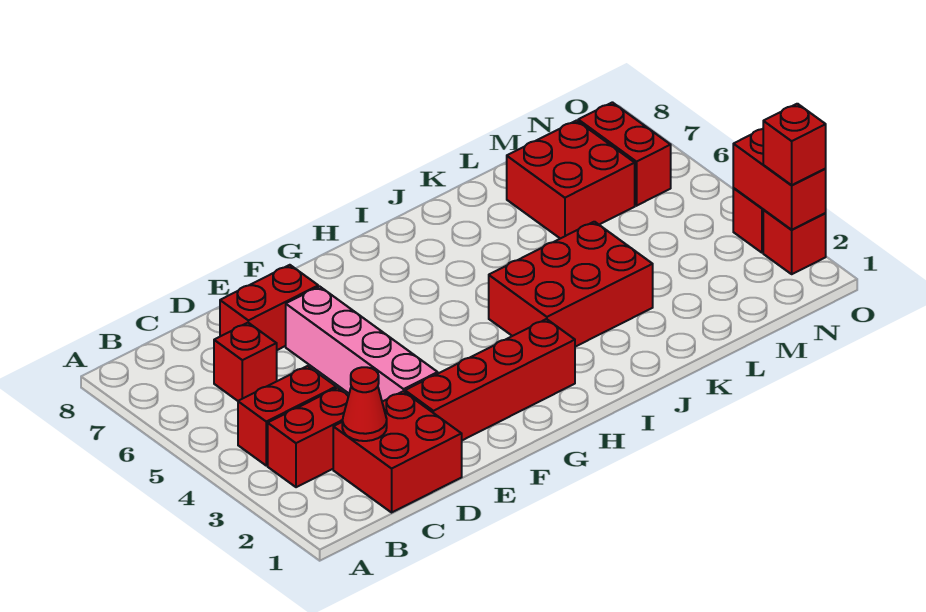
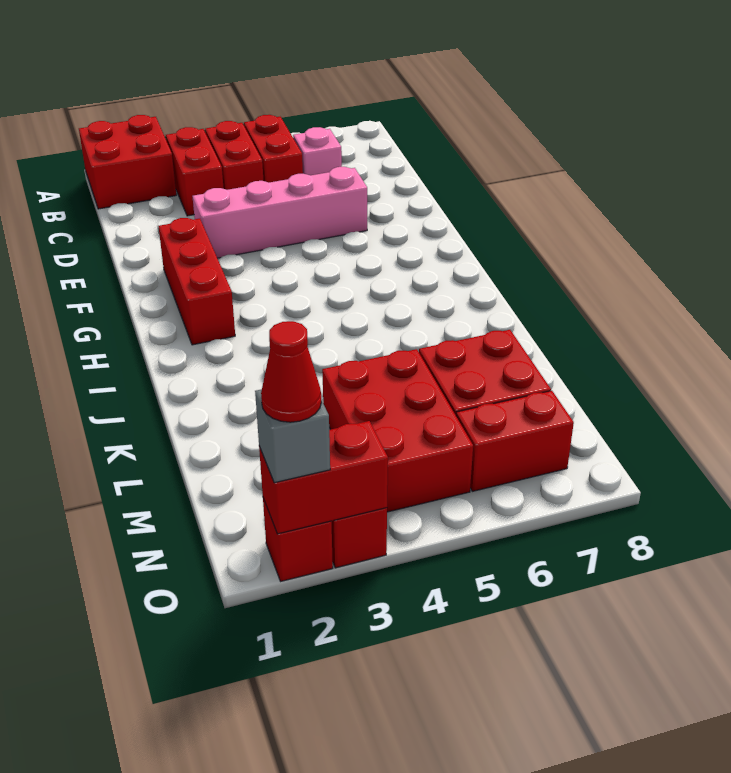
red 2x2 brick [333,391,462,512] -> red 2x2 brick moved to [79,115,176,209]
red 1x1 cone [342,367,387,441] -> red 1x1 cone moved to [261,321,321,422]
red 1x1 brick [214,323,277,401] -> pink 1x1 brick [293,127,342,175]
red 1x2 brick [220,265,318,350] -> red 1x2 brick moved to [244,115,303,183]
red 1x4 brick [405,319,575,440] -> red 1x3 brick [159,218,235,345]
red 2x3 brick [489,222,653,347] -> red 2x3 brick moved to [322,349,473,512]
red 1x1 brick [763,104,826,185] -> grey 1x1 brick [255,389,330,483]

